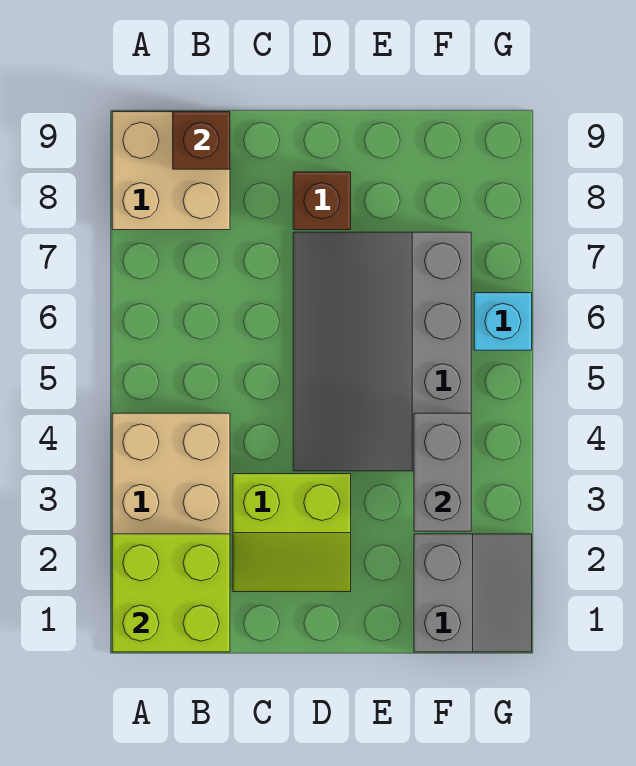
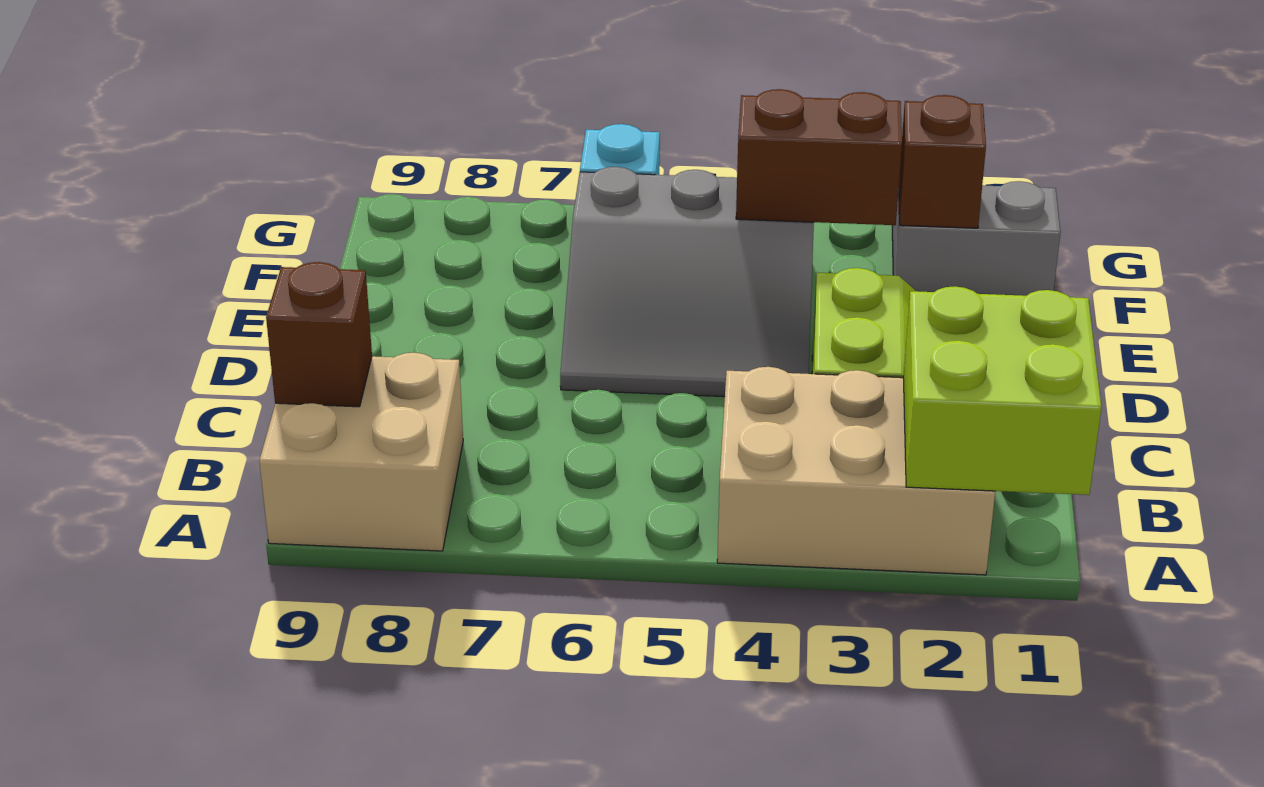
grey 3x4 slope [293,232,471,471] -> grey 3x3 slope [560,167,814,397]
brown 1x1 brick [293,172,351,230] -> brown 1x1 brick moved to [899,95,986,228]
grey 1x2 brick [414,413,471,531] -> brown 1x2 brick [736,89,902,225]

